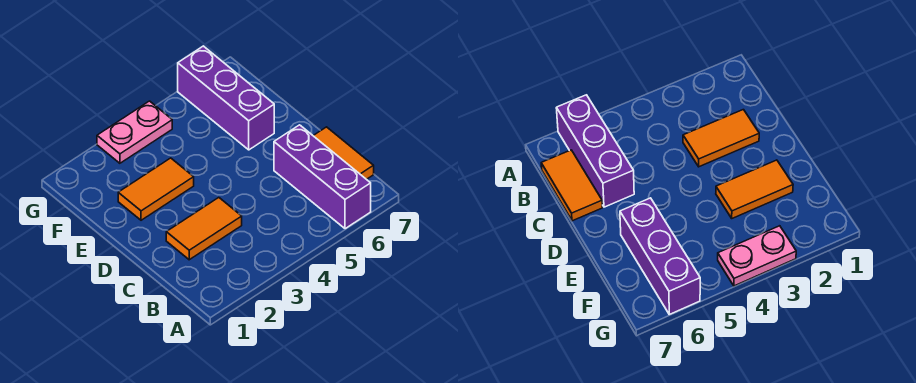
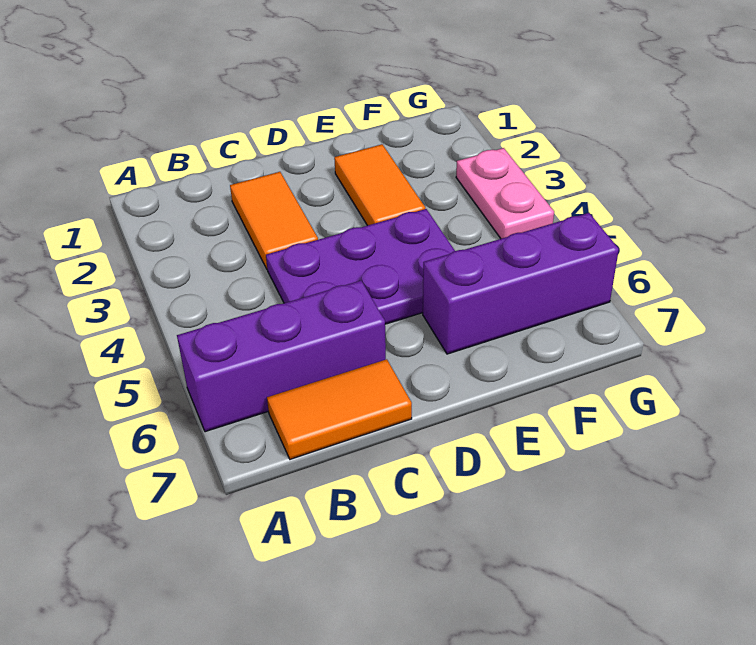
none -> purple 2x3 plate [266,209,455,324]

